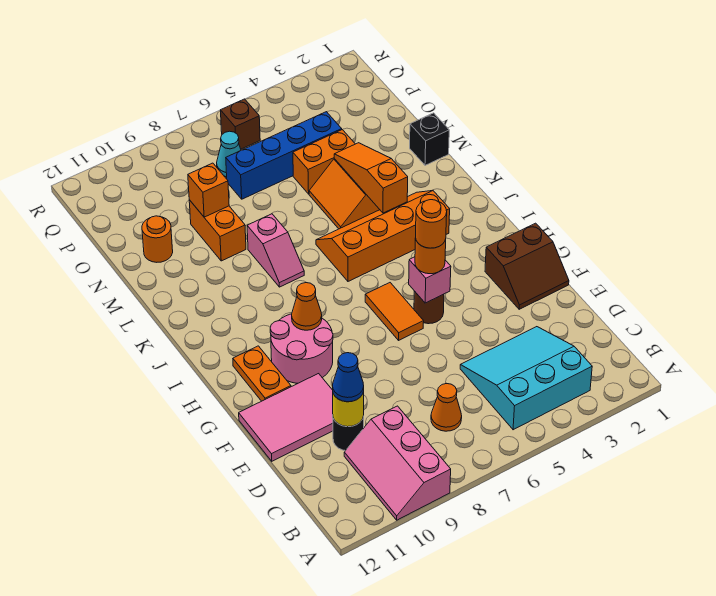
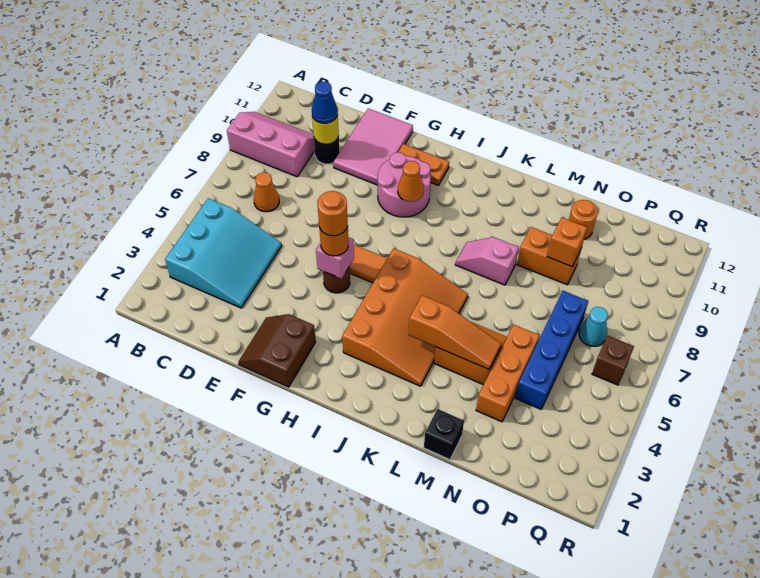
orange 2x4 slope [316,191,450,281] -> orange 3x4 slope [342,248,468,386]
orange 1x2 brick [293,130,355,194] -> orange 1x3 brick [476,325,540,422]

